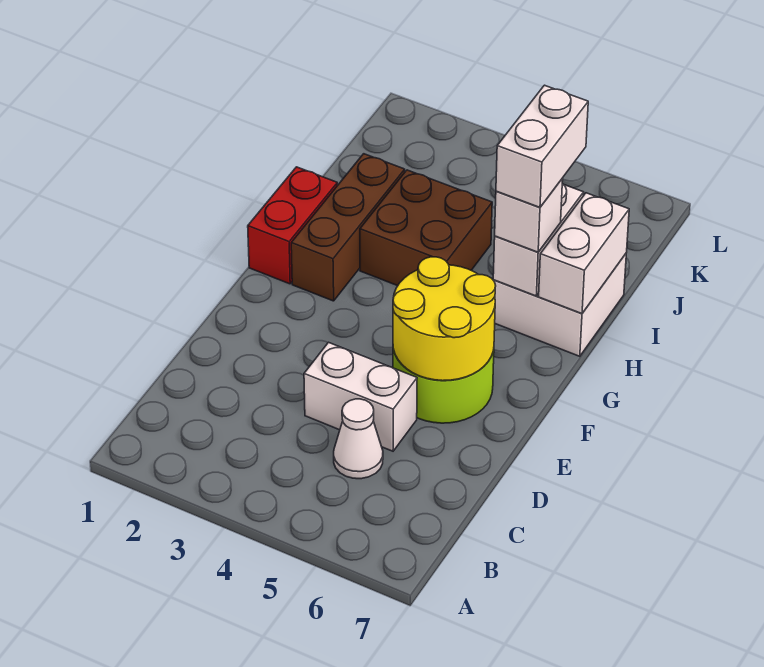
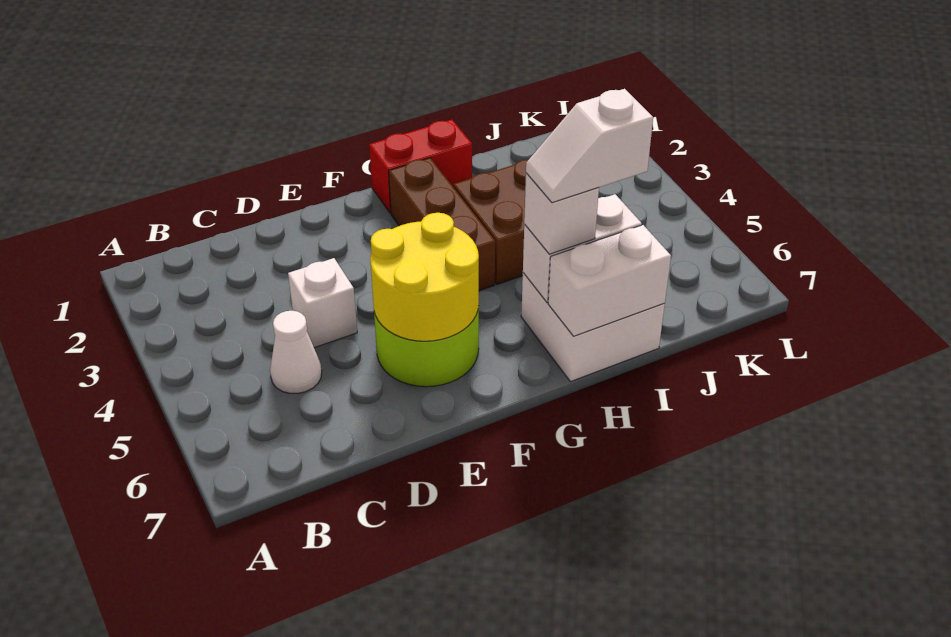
white 1x2 brick [304,342,417,451] -> white 1x1 brick [288,258,357,348]
brown 1x3 brick [291,154,405,301] -> brown 1x3 brick turned to [389,158,495,291]
white 1x2 brick [496,85,588,207] -> white 1x2 slope [526,89,653,203]

